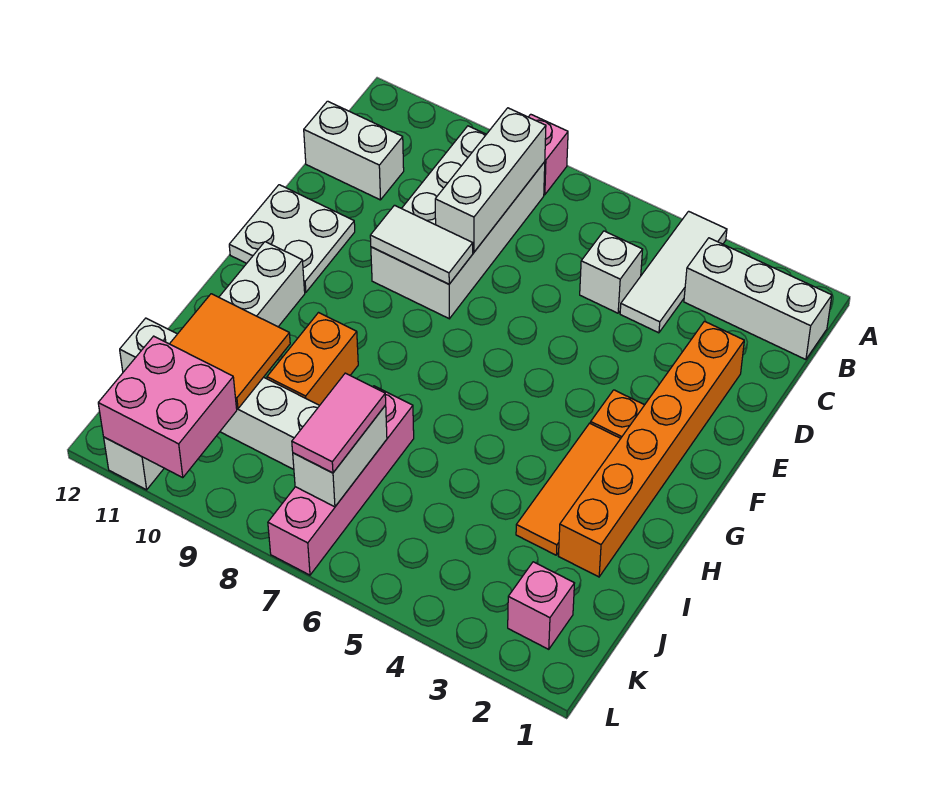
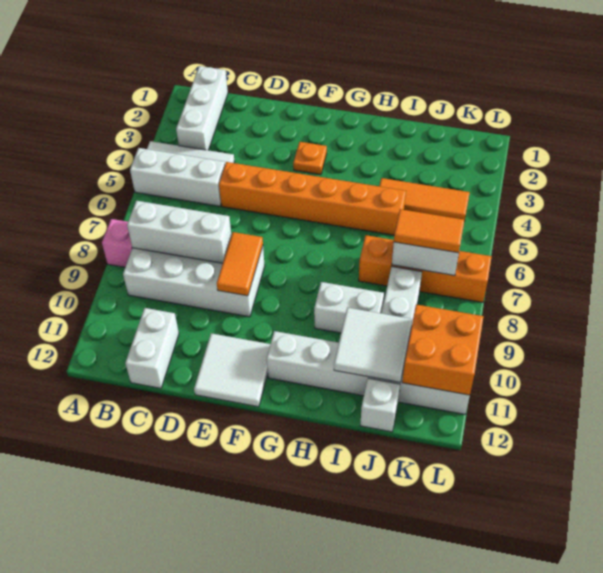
white 1x1 brick [580,231,643,313] -> white 1x3 brick [130,148,225,206]
orange 1x6 brick [559,321,744,577] -> orange 1x6 brick moved to [219,162,406,235]
white 1x2 tile [370,205,473,284] -> orange 1x2 tile [217,232,263,296]
white 2x2 plate [229,185,355,292] -> white 2x2 tile [194,333,270,407]
orange 1x3 tile [516,423,621,555] -> orange 1x3 tile moved to [379,178,470,222]
orange 1x2 brick [267,313,358,405] -> white 1x2 brick [314,282,384,333]
pink 1x4 brick [268,386,414,575] -> orange 1x4 brick [359,235,492,302]
orange 2x2 tile [170,294,290,409] -> white 2x2 tile [334,308,412,382]
pink 1x2 tile [292,373,386,473] -> orange 1x2 tile [394,209,465,253]
pink 1x1 brick [508,562,575,649] -> none
pink 2x2 brick [98,336,237,478] -> orange 2x2 brick [402,305,484,395]

